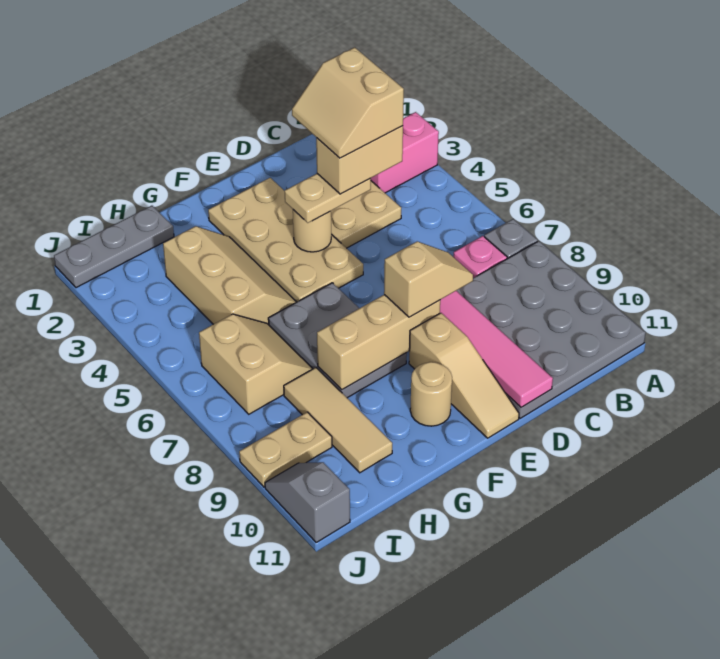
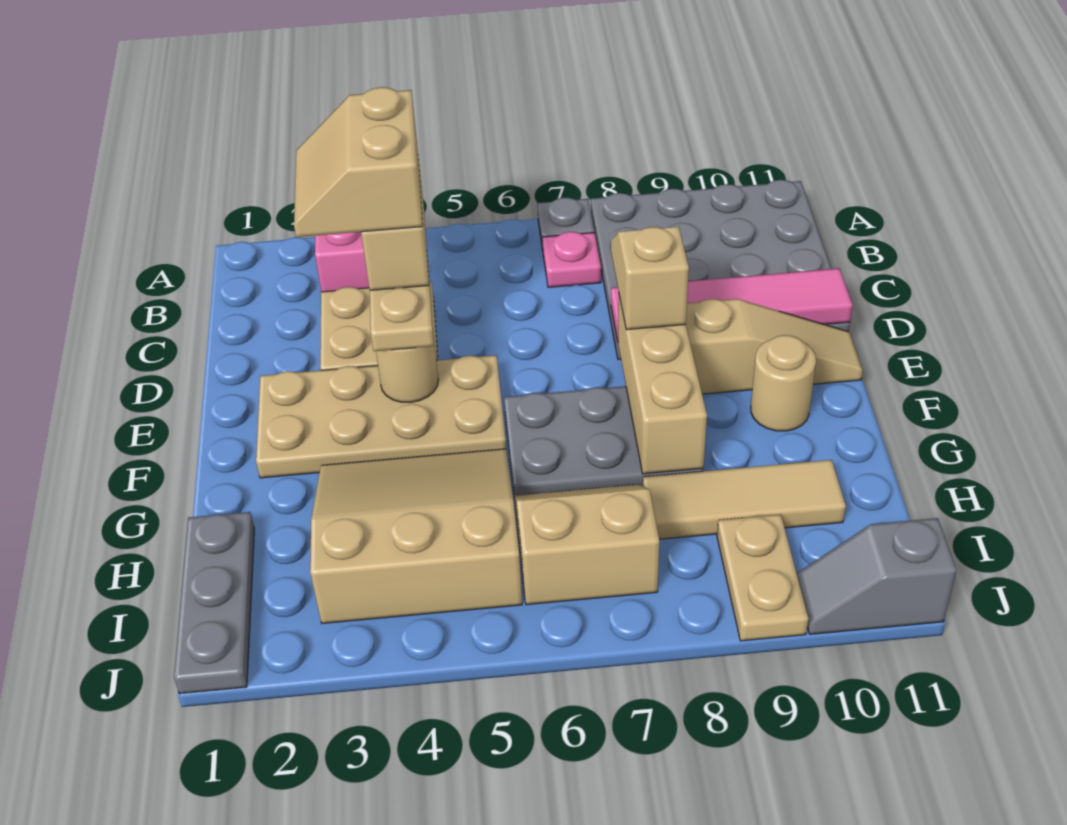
tan 2x2 slope [292,47,404,158] -> tan 2x2 slope turned to [294,87,423,237]
tan 2x3 slope [163,226,296,325] -> tan 3x3 slope [310,449,522,623]

